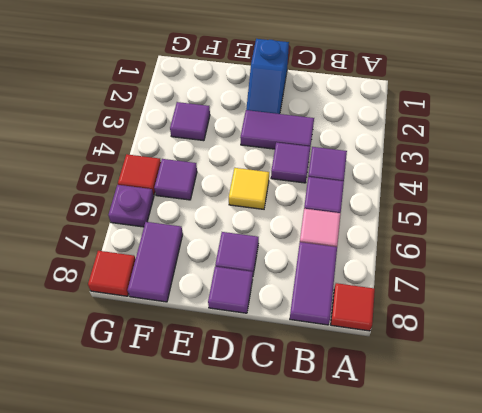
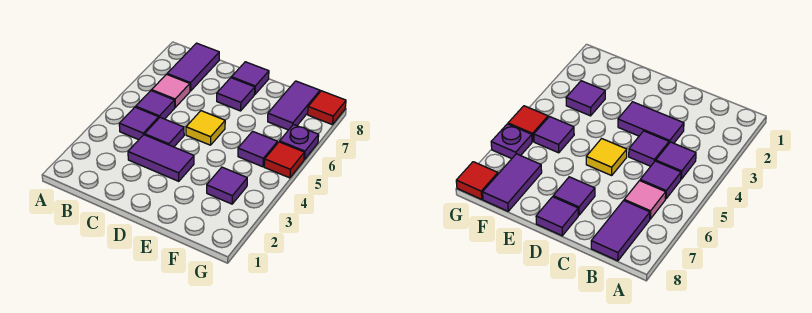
red 1x1 tile [331,283,375,331] -> none
blue 1x2 slope [246,39,289,114] -> none

